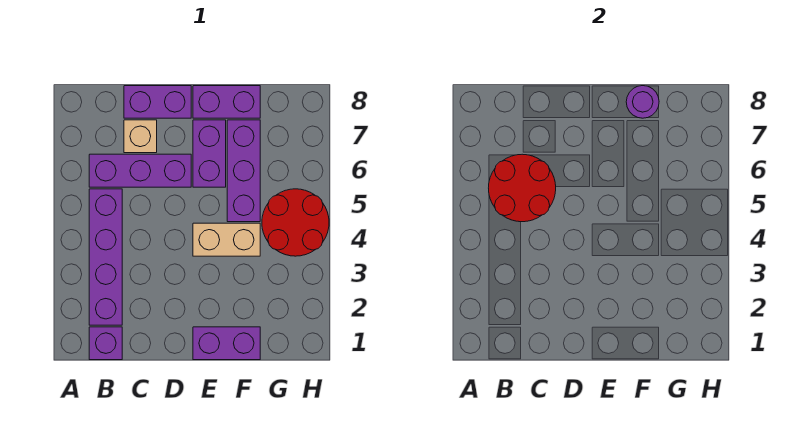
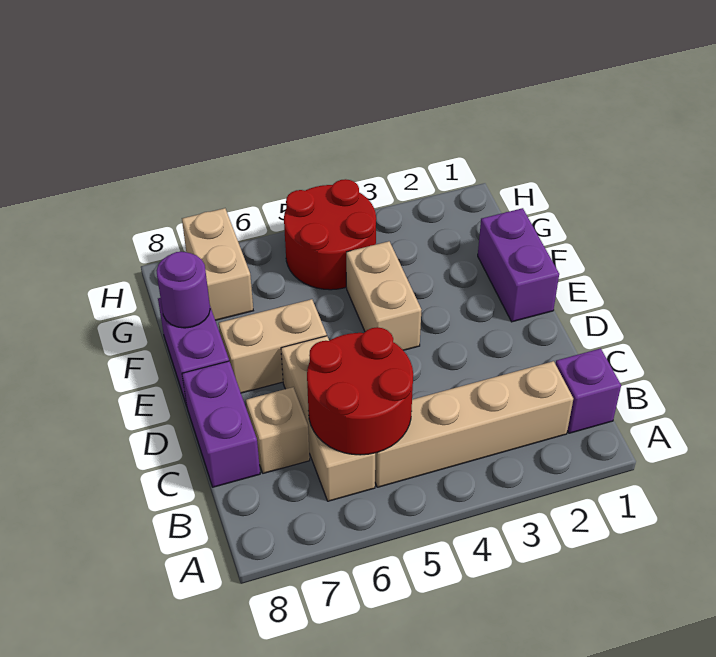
purple 1x4 brick [89,189,122,325] -> tan 1x4 brick [375,361,573,487]
purple 1x3 brick [89,154,191,187] -> tan 1x3 brick [281,336,375,501]
purple 1x2 brick [193,120,226,187] -> tan 1x2 brick [219,299,327,393]
purple 1x3 brick [227,120,260,222] -> none
none -> tan 1x2 brick [182,208,253,320]

